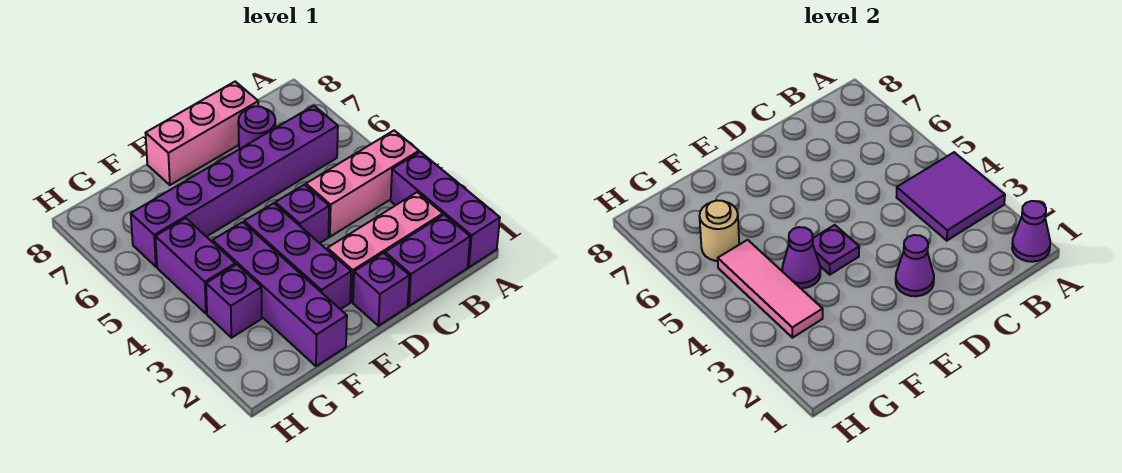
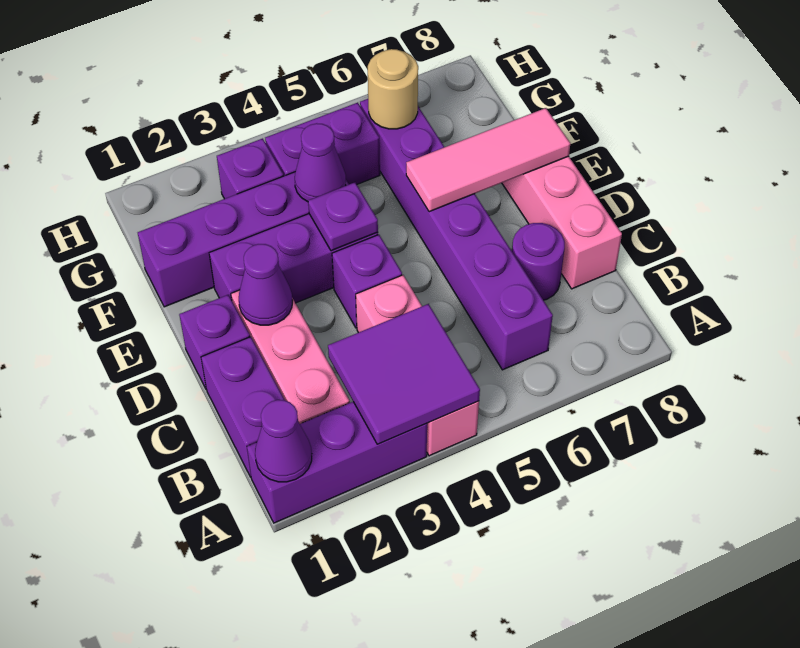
pink 1x3 tile [718,240,823,338] -> pink 1x3 tile moved to [406,108,570,212]

